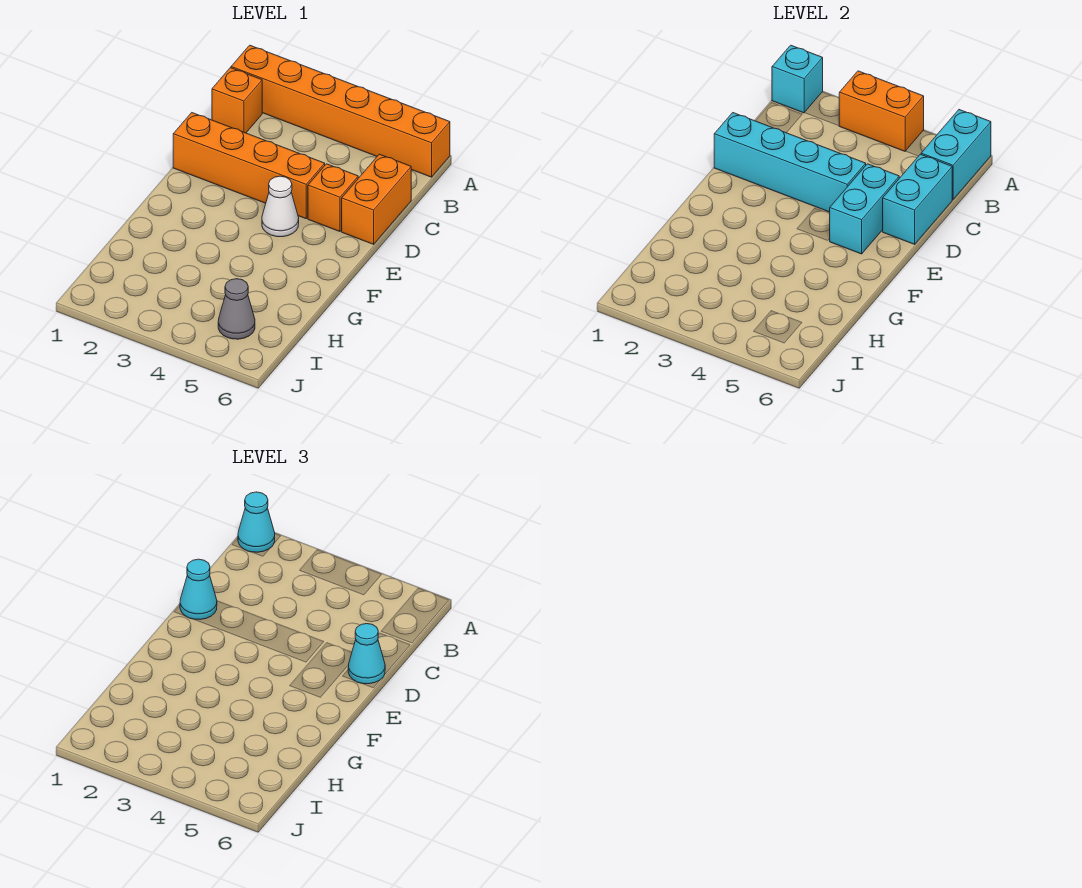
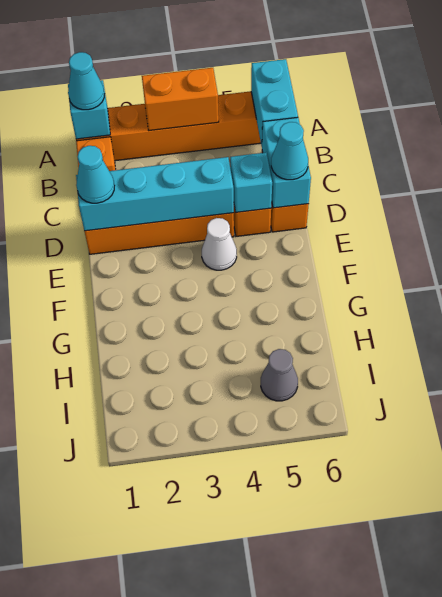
cyan 1x2 brick [830,164,899,254] -> cyan 1x1 brick [230,153,272,212]

